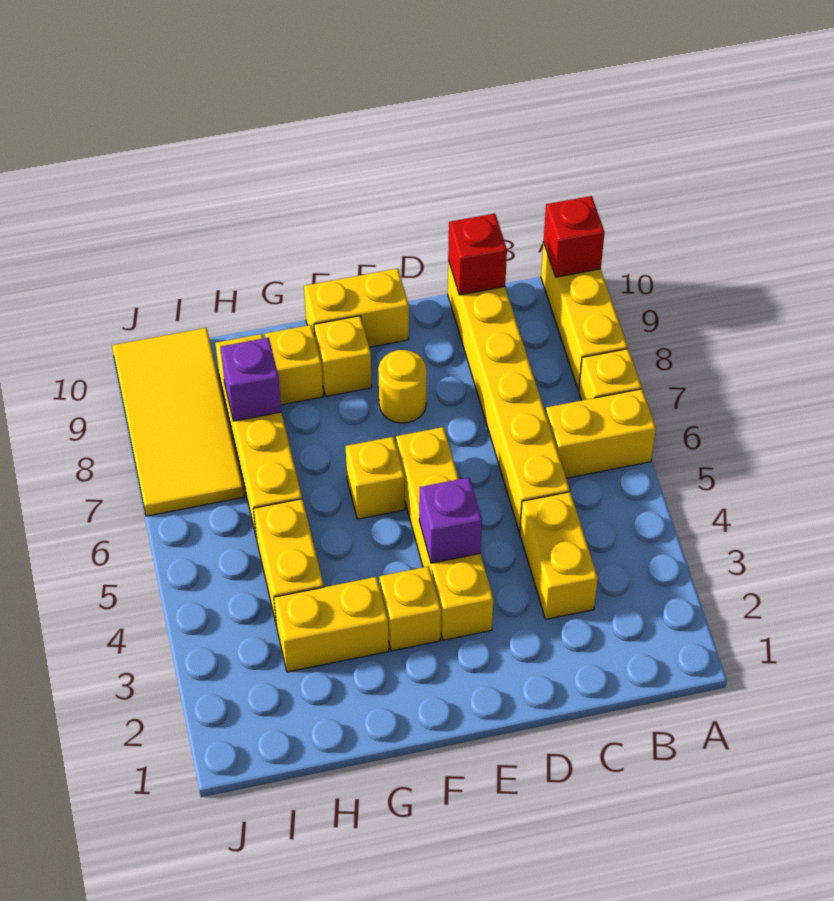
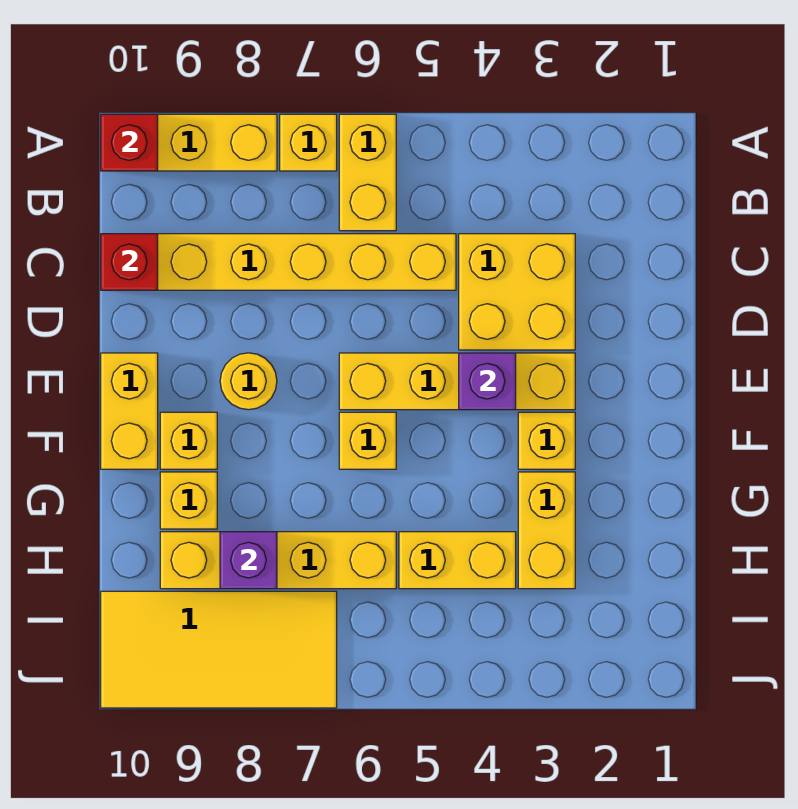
yellow 1x2 brick [520,492,598,619] -> yellow 2x2 brick [459,234,575,350]

